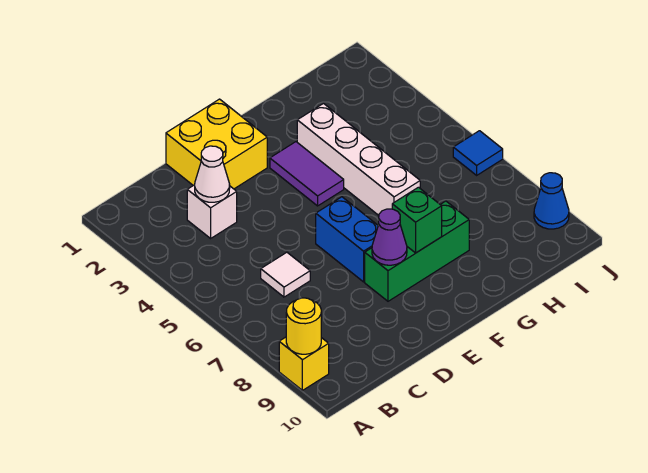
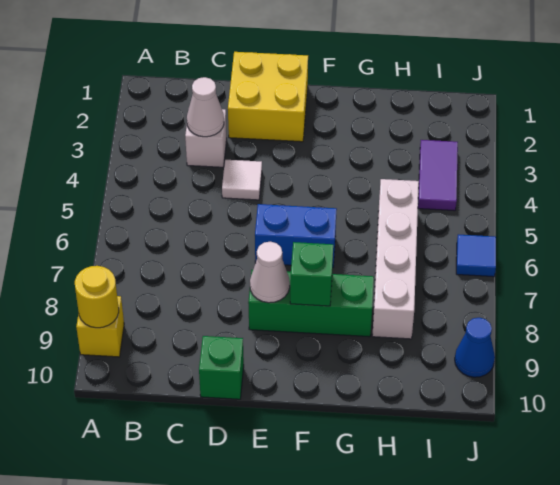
white 1x1 tile [261,252,310,297] -> white 1x1 tile moved to [222,160,262,200]
none -> green 1x1 brick [199,336,244,399]
blue 1x2 brick [316,197,378,282] -> blue 1x2 brick turned to [255,204,337,267]
purple 1x1 cone [372,209,407,265] -> white 1x1 cone [250,242,290,303]
purple 1x2 tile [270,142,344,206] -> purple 1x2 tile moved to [418,140,458,211]
white 1x4 brick [297,104,420,215] -> white 1x4 brick moved to [372,179,419,339]

